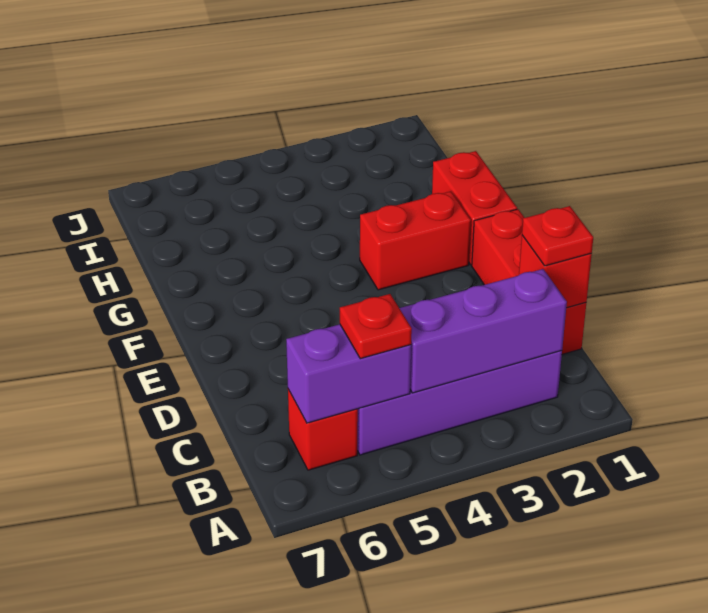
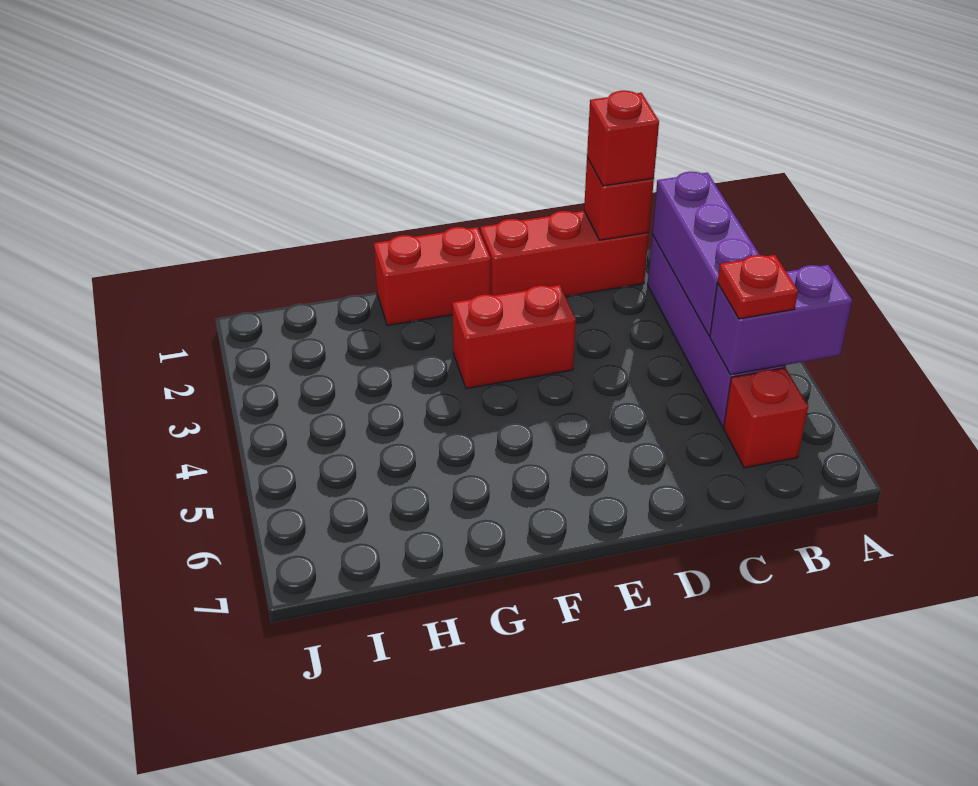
purple 1x2 brick [286,324,411,423] -> purple 1x2 brick turned to [710,265,852,375]
red 1x1 plate [522,206,593,266] -> red 1x1 brick [587,91,659,186]
red 1x2 brick [360,191,471,290] -> red 1x2 brick turned to [452,285,576,389]

